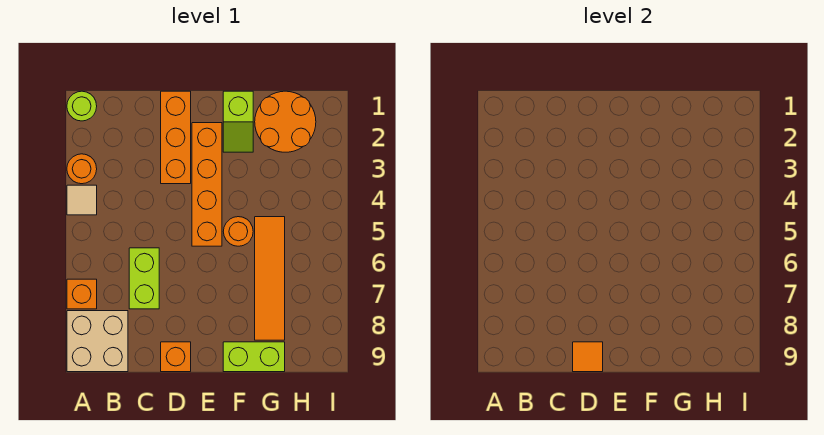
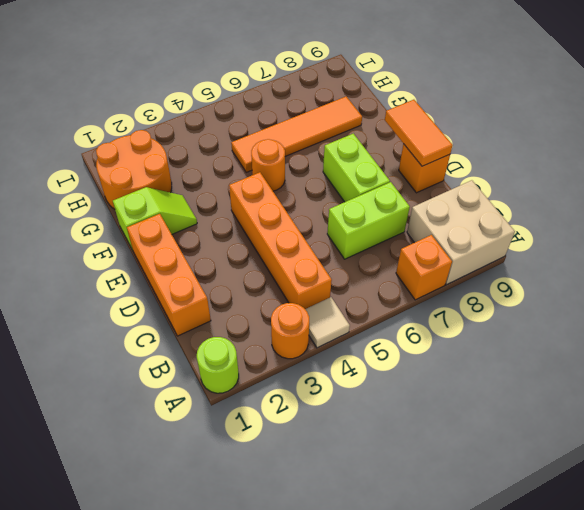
orange 1x3 brick [161,91,191,184] -> orange 1x3 brick turned to [127,214,211,336]
orange 1x1 tile [573,342,603,372] -> orange 1x2 tile [385,100,453,166]
orange 1x4 brick [192,123,222,246] -> orange 1x4 brick turned to [229,172,332,309]
lime 1x2 brick [223,342,285,372] -> lime 1x2 brick moved to [323,134,390,202]

